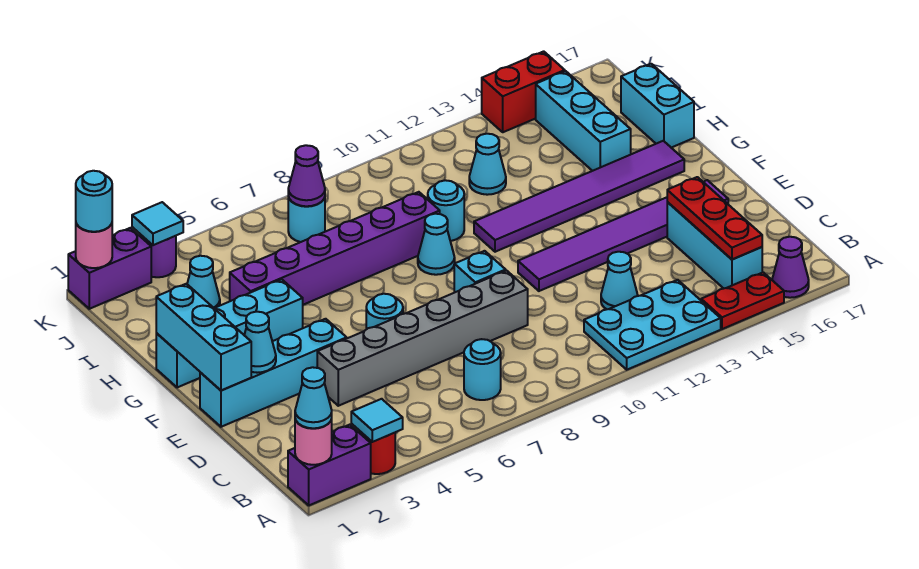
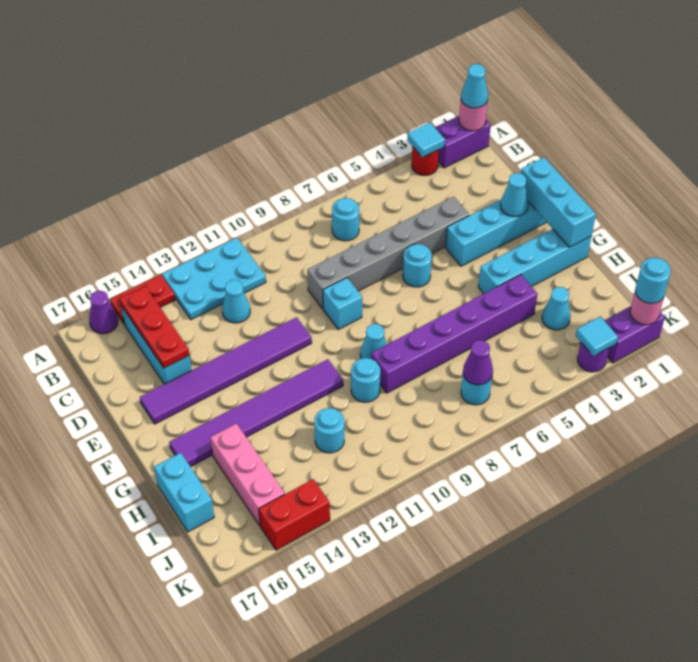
cyan 1x3 brick [536,71,631,171] -> pink 1x3 brick [210,424,285,525]
cyan 1x1 cone [469,134,506,195] -> cyan 1x1 round brick [314,408,344,453]

